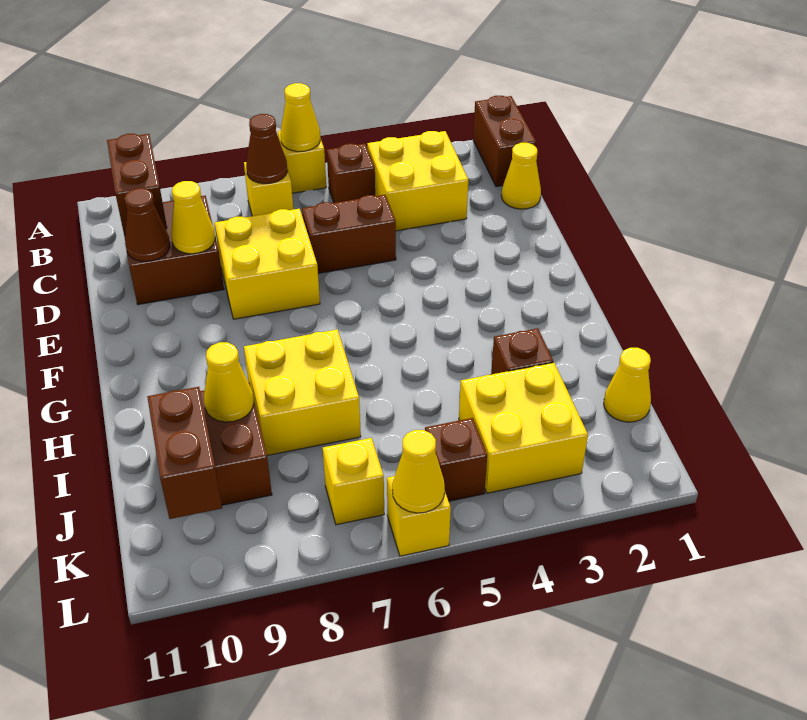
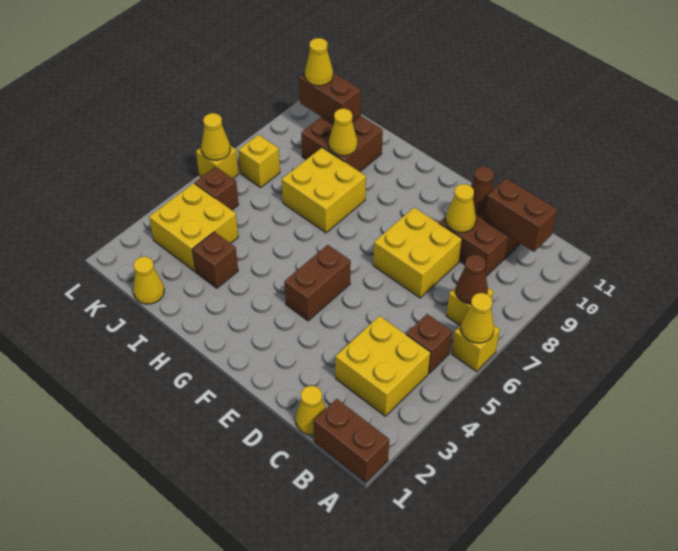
brown 1x2 brick [302,195,396,273] -> brown 1x2 brick moved to [284,245,351,321]
none -> yellow 1x1 cone [305,38,333,86]

